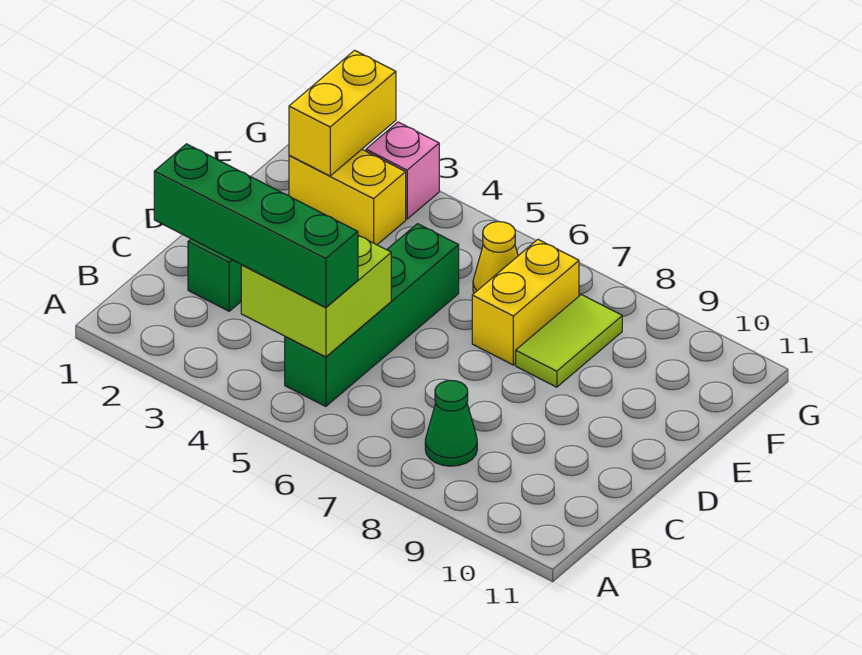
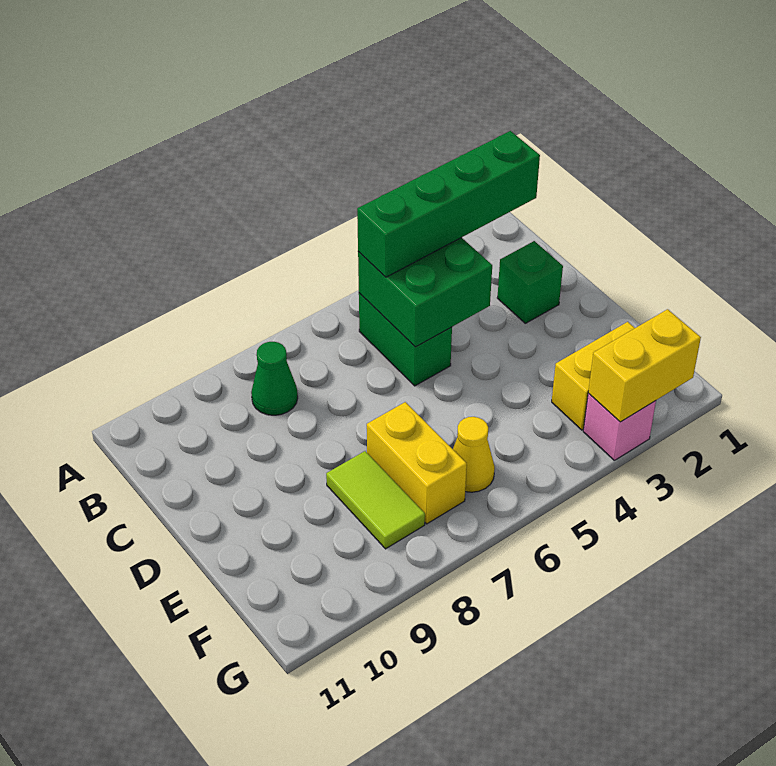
lime 2x2 brick [241,235,391,357] -> green 2x2 brick [358,238,492,347]
green 1x4 brick [285,224,459,407] -> green 1x2 brick [359,293,452,386]
yellow 1x2 brick [289,50,396,176] -> yellow 1x2 brick turned to [588,309,701,422]

